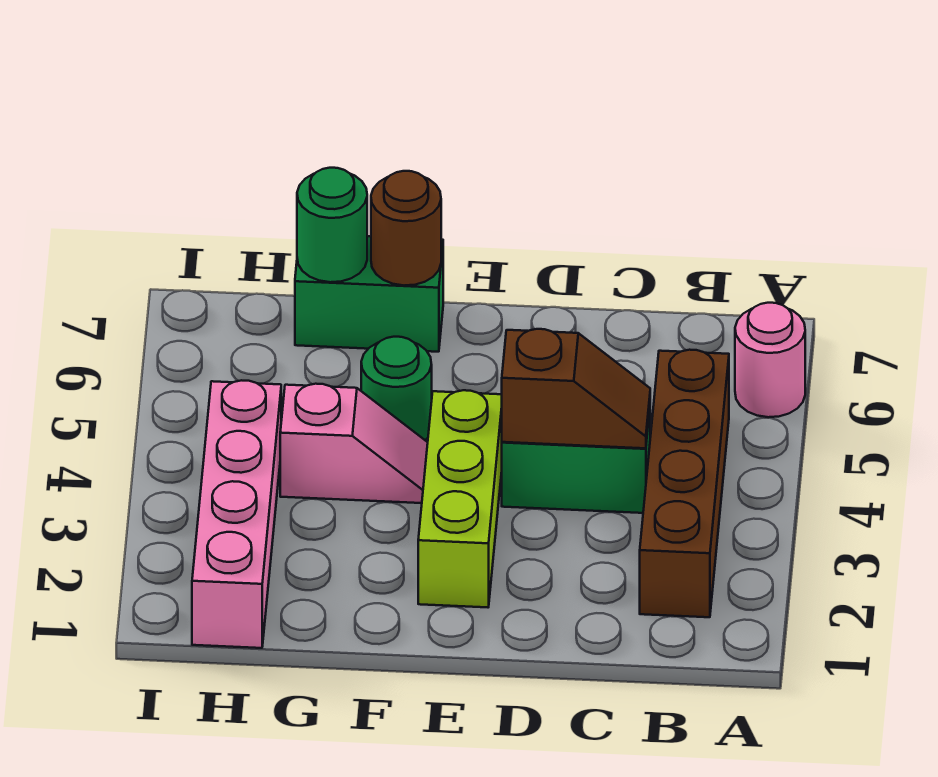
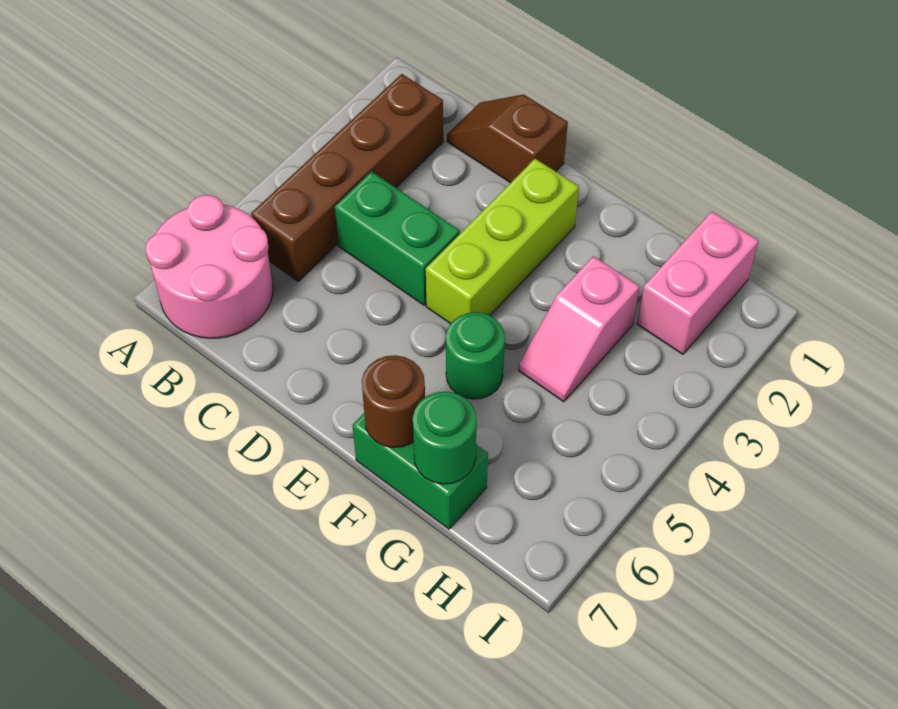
pink 1x1 round brick [735,303,805,417] -> pink 2x2 round brick [145,195,273,338]
brown 1x2 slope [502,329,650,448] -> brown 1x2 slope moved to [447,94,568,183]
pink 1x2 slope [280,384,428,503] -> pink 1x2 slope turned to [518,256,640,402]
pink 1x4 brick [192,380,281,648] -> pink 1x2 brick [637,211,759,354]

